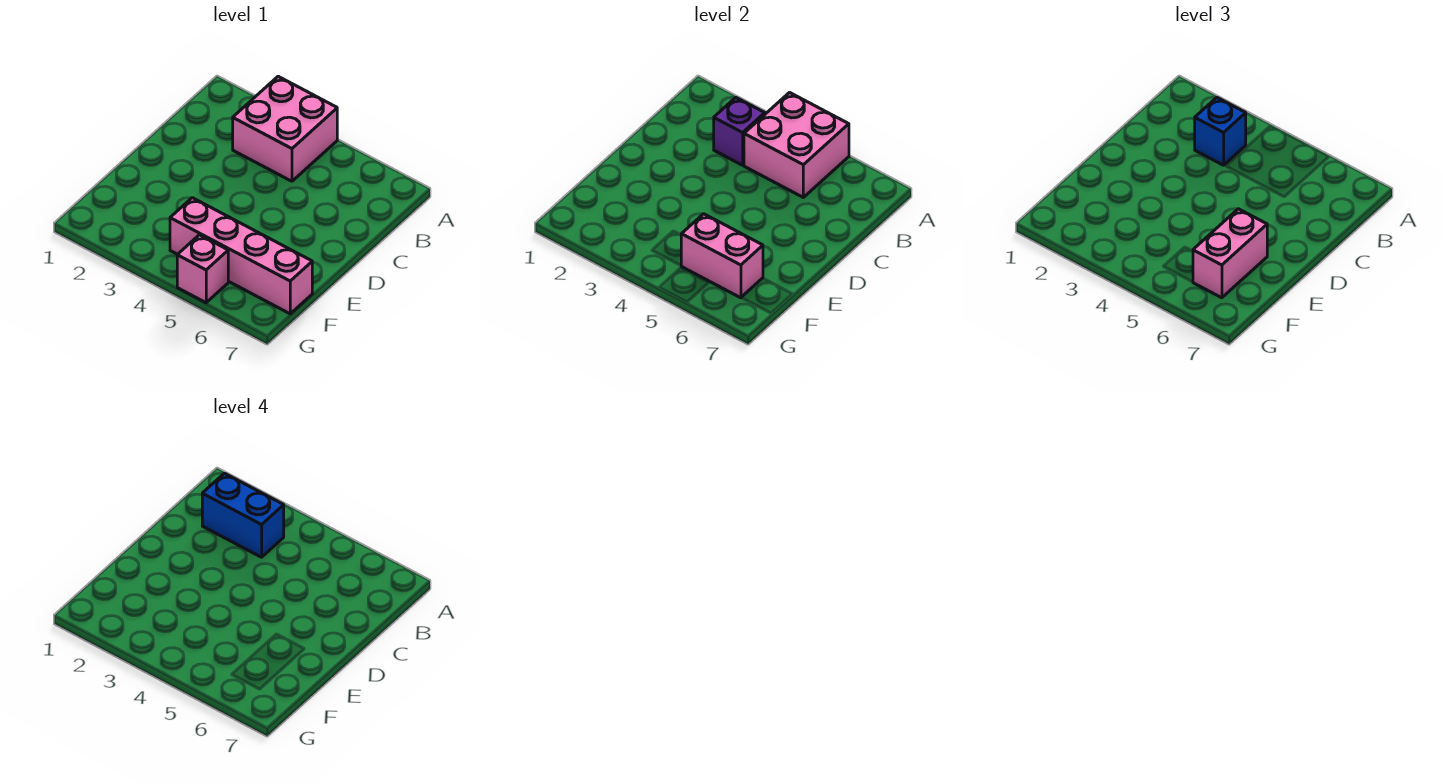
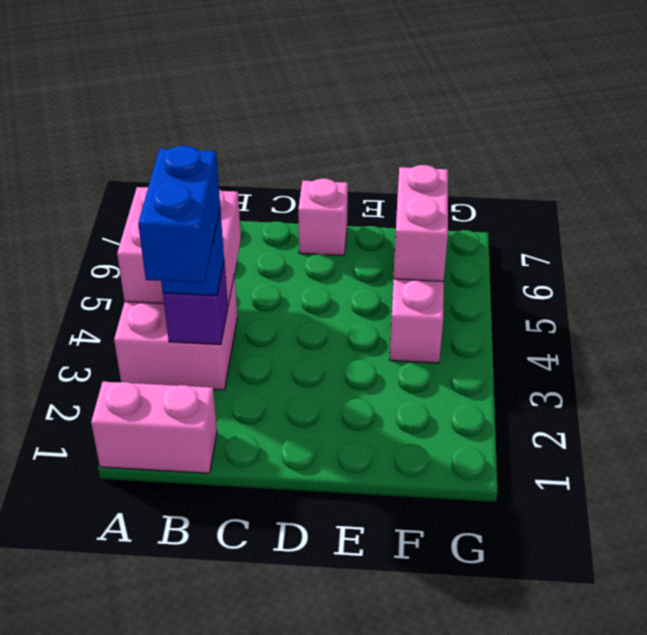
pink 1x2 brick [1193,209,1267,298] -> pink 1x2 brick moved to [91,382,217,473]
pink 1x1 brick [177,235,228,303] -> pink 1x1 brick moved to [298,179,348,256]

